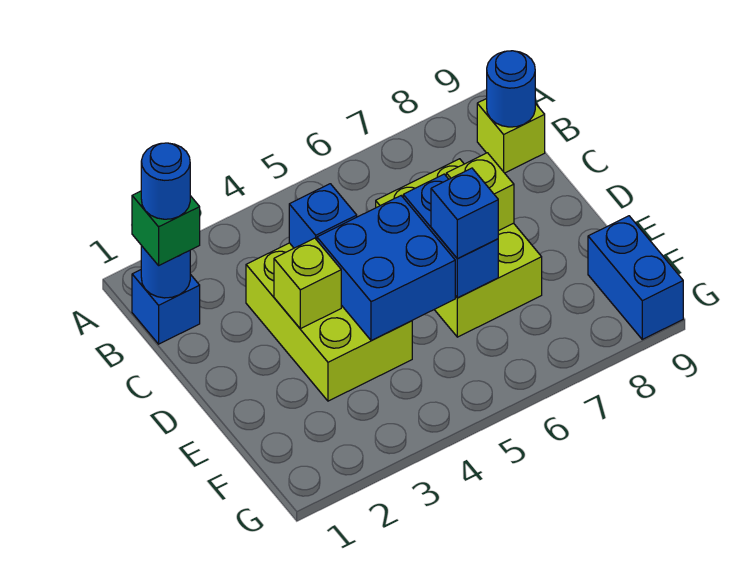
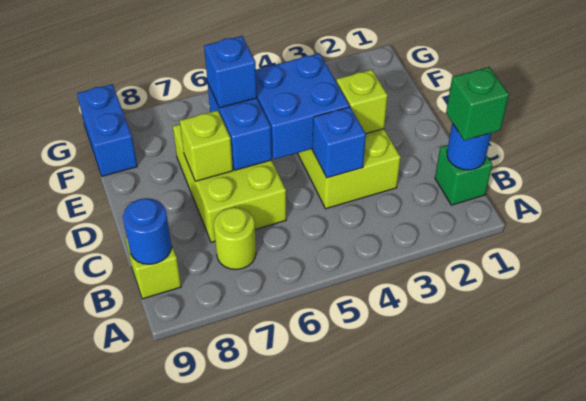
blue 1x1 brick [132,270,200,344] -> green 1x1 brick [435,145,492,205]
blue 1x1 round brick [141,143,190,219] -> none
none -> lime 1x1 round brick [214,207,256,270]

